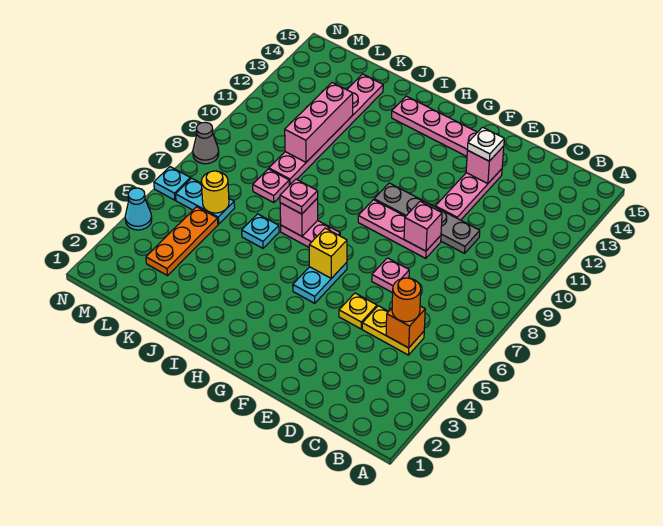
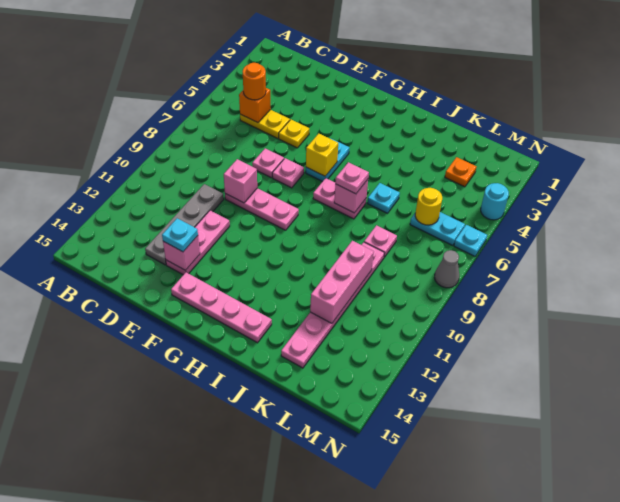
grey 1x4 plate [374,183,480,253] -> grey 1x4 plate turned to [145,184,224,265]
white 1x1 plate [467,127,504,161] -> cyan 1x1 plate [162,218,198,252]
none -> pink 1x1 plate [272,158,304,188]
orange 1x3 plate [146,207,218,276] -> orange 1x1 plate [445,157,477,187]
cyan 1x1 cone [125,188,152,230] -> cyan 1x1 round brick [481,183,509,220]

